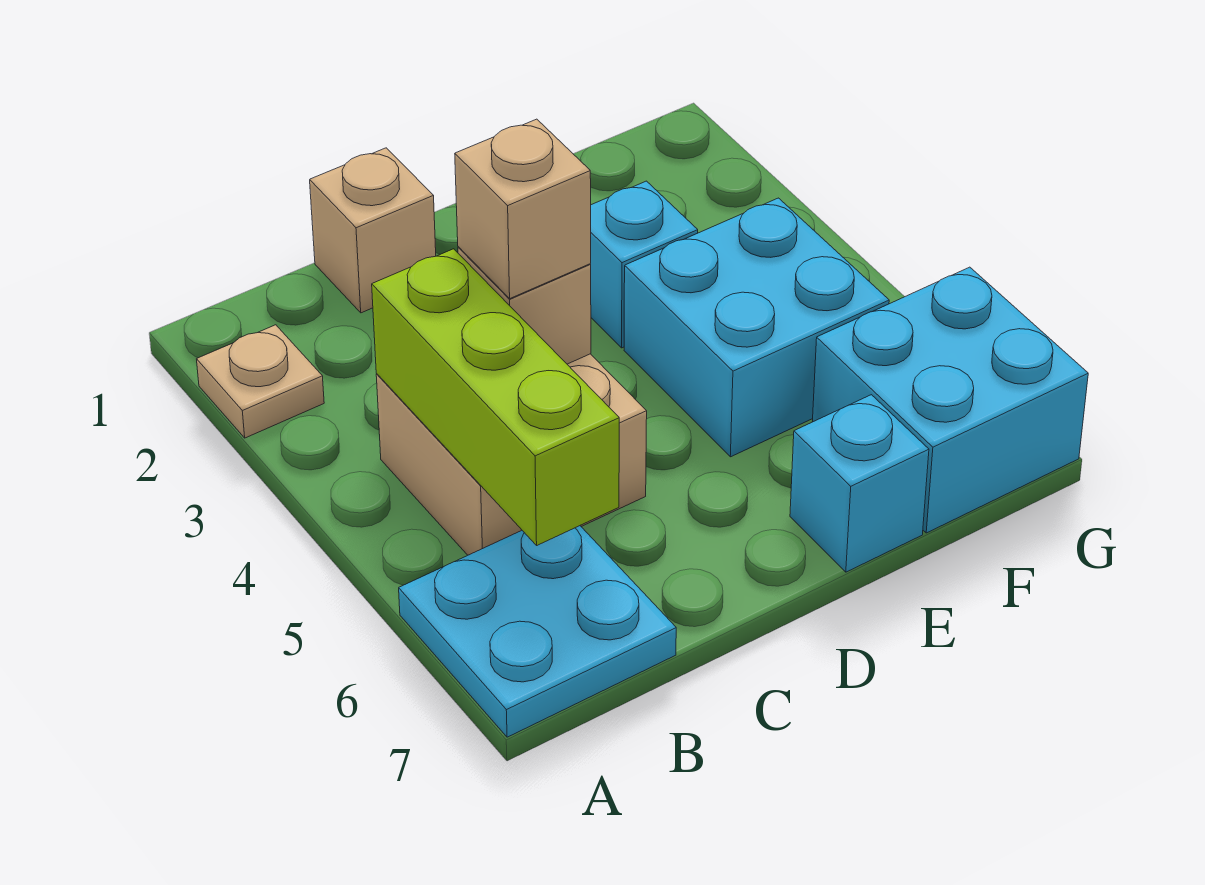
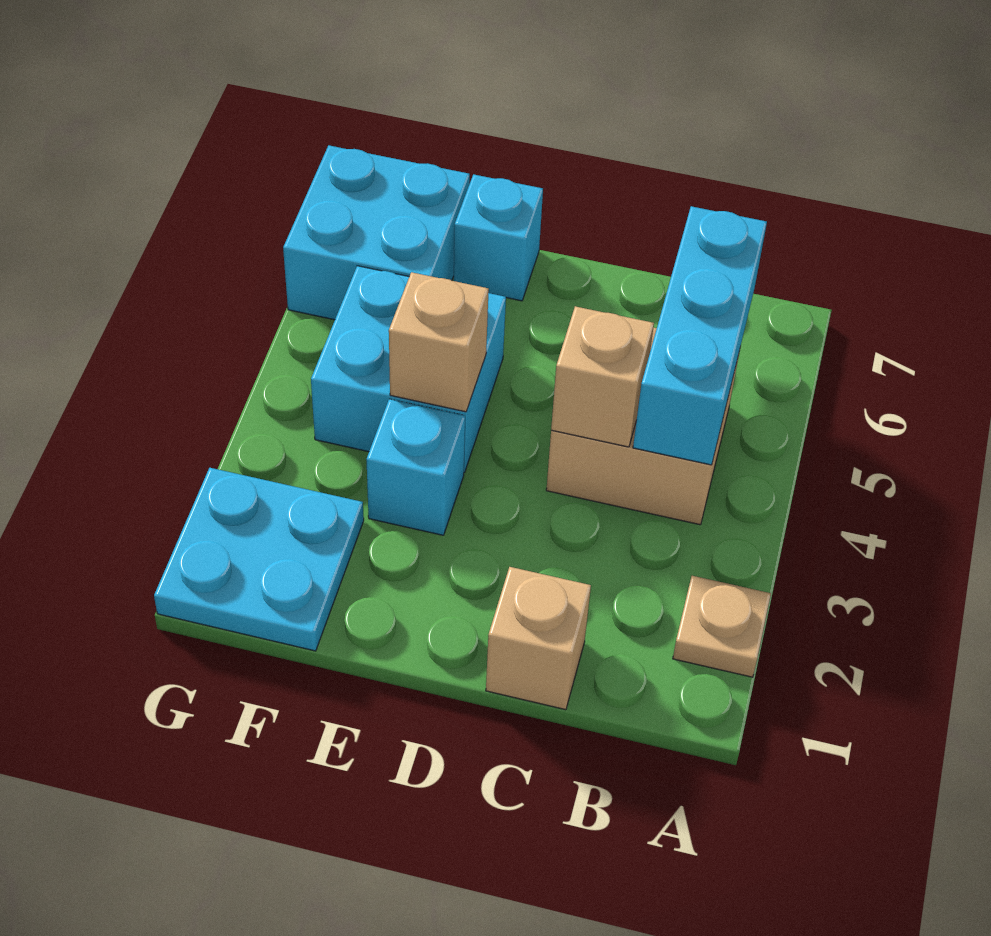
cyan 2x2 plate [399,526,676,737] -> cyan 2x2 plate moved to [154,468,364,651]
lime 1x3 brick [372,249,619,545] -> cyan 1x3 brick [633,206,767,465]
tan 1x1 brick [455,119,591,298] -> tan 1x1 brick moved to [389,272,489,412]

